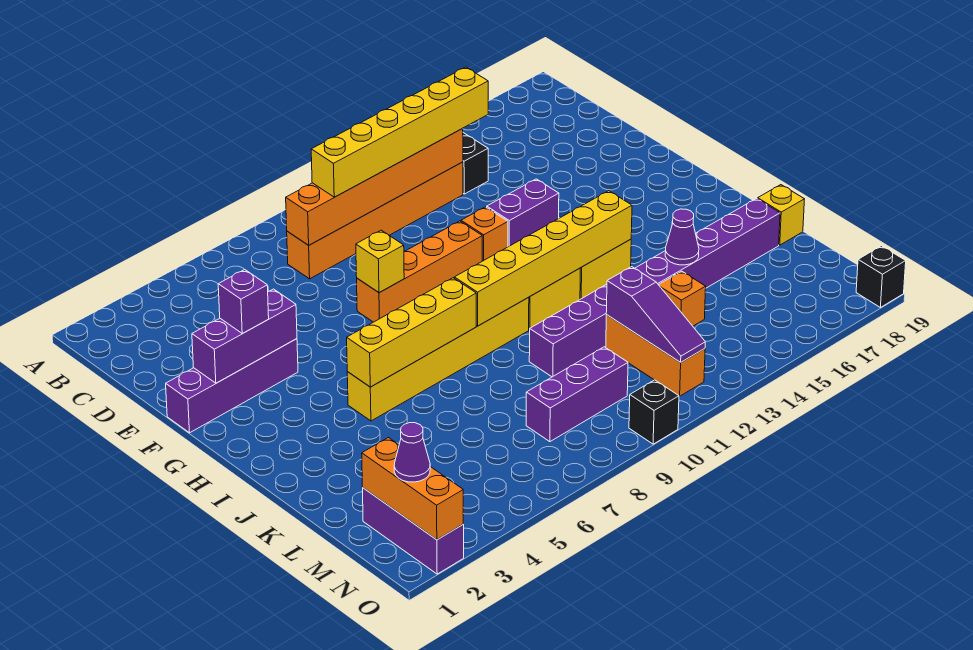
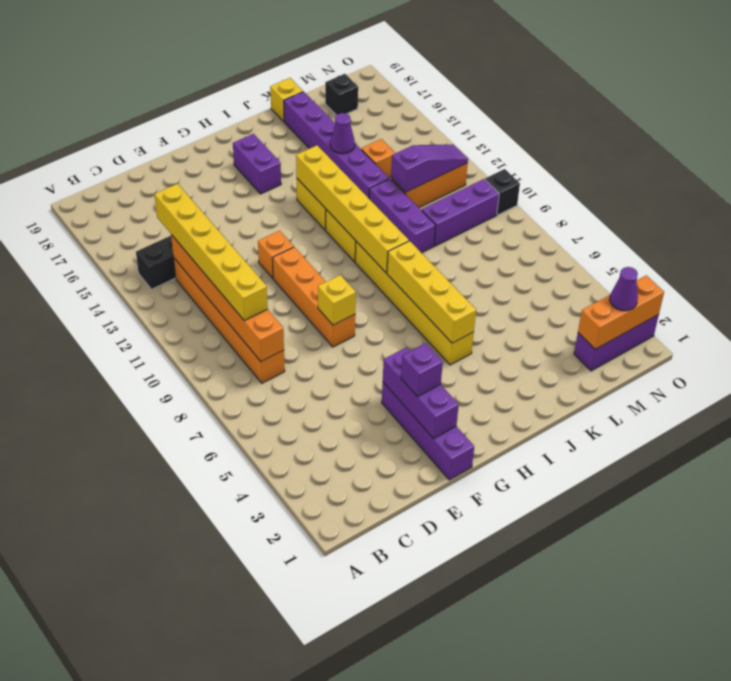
purple 1x2 brick [487,179,559,247] -> purple 1x2 brick moved to [233,134,281,194]
purple 1x3 brick [526,347,628,442] -> purple 1x3 brick turned to [422,179,499,246]
black 1x1 brick [856,246,906,307] -> black 1x1 brick moved to [325,74,358,115]

